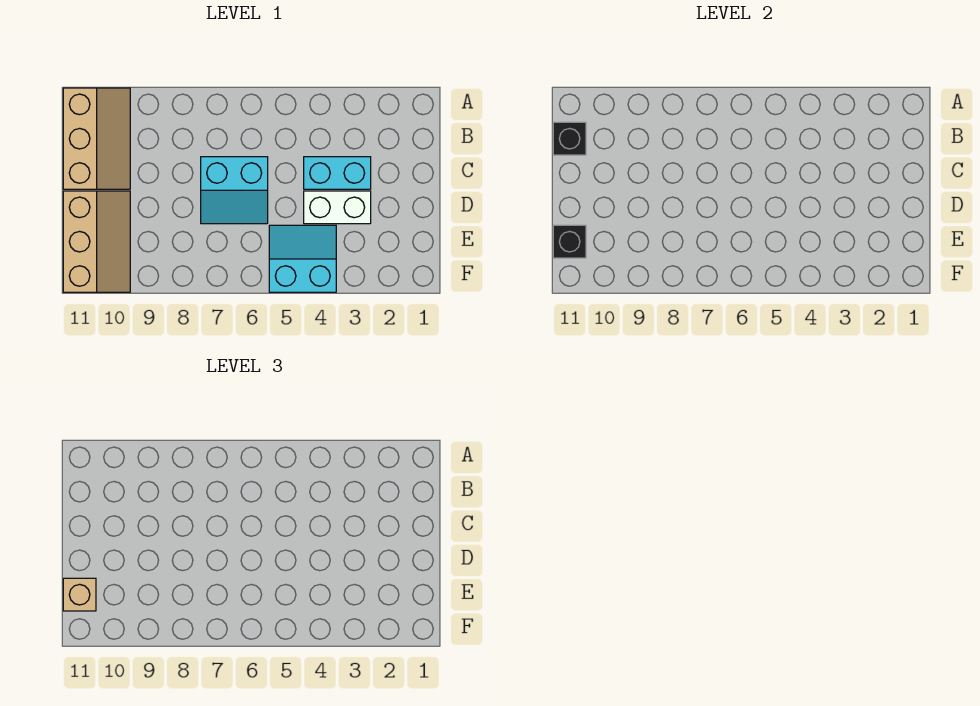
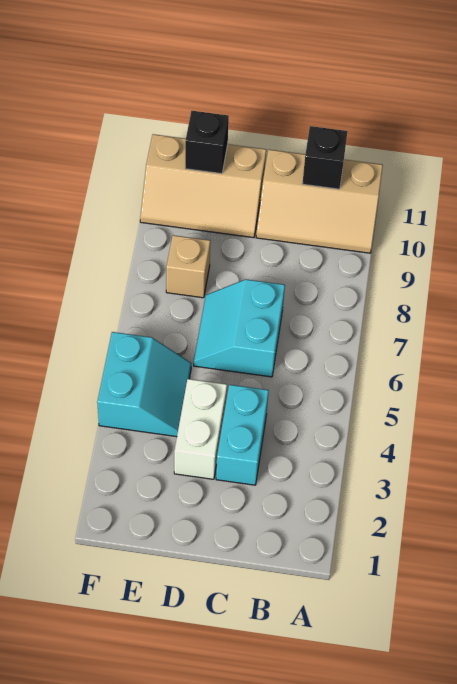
tan 1x1 brick [63,578,96,611] -> tan 1x1 brick moved to [166,235,210,298]

